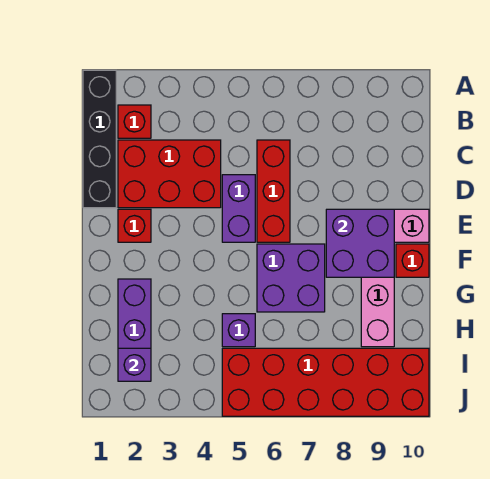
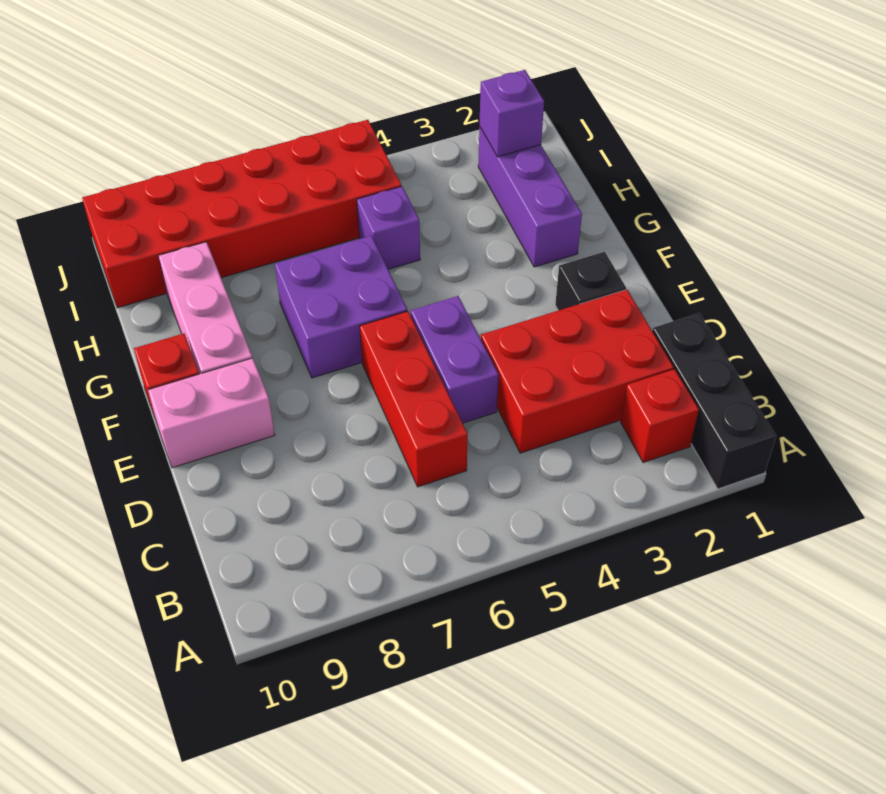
black 1x4 brick [83,70,116,208] -> black 1x3 brick [652,313,776,489]
red 1x1 brick [118,209,151,242] -> black 1x1 brick [555,252,626,311]
purple 2x2 brick [326,209,394,277] -> none

